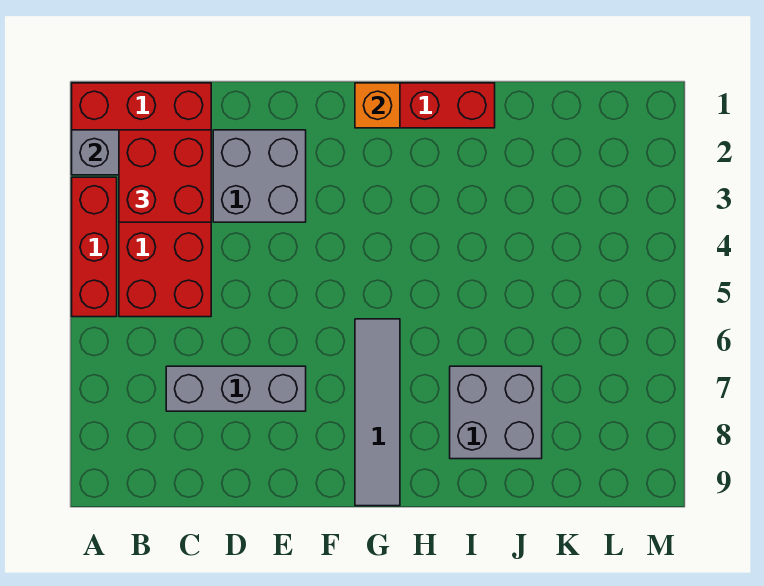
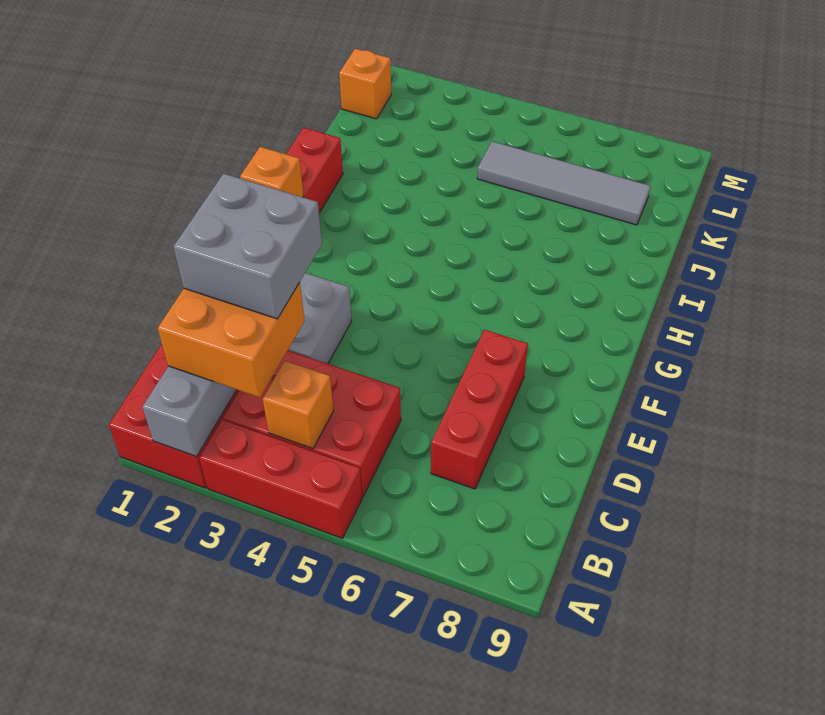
red 2x2 brick [119,130,211,222] -> orange 2x2 brick [158,283,305,397]
none -> orange 1x1 brick [263,361,334,449]
grey 1x3 brick [166,366,306,411] -> red 1x3 brick [431,330,528,489]
grey 1x4 tile [355,319,400,506] -> grey 1x4 tile moved to [477,141,651,225]
grey 2x2 brick [450,366,542,459] -> grey 2x2 brick moved to [173,173,322,319]
none -> orange 1x1 brick [339,49,391,119]

